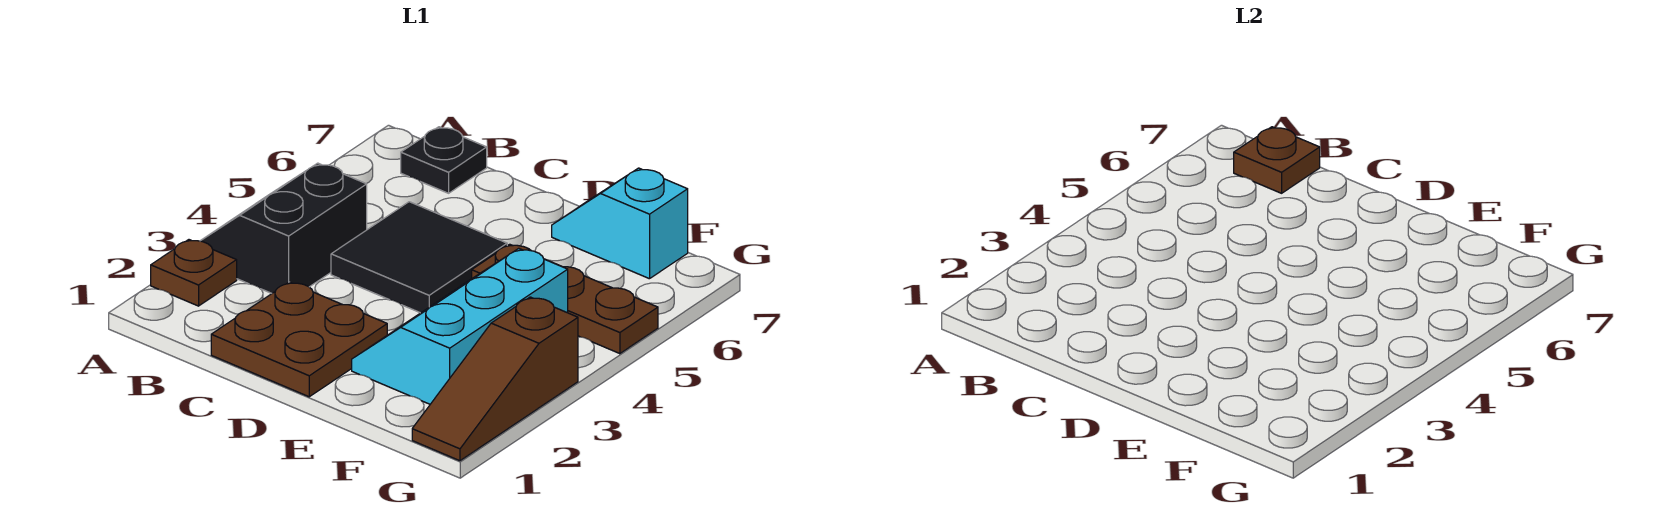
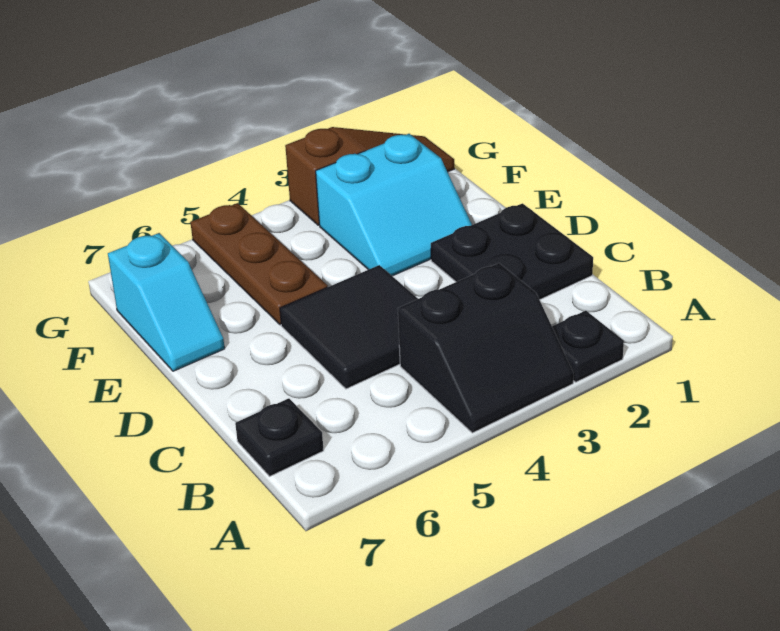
brown 1x1 plate [151,240,237,306] -> black 1x1 plate [552,311,624,382]
brown 1x1 plate [1234,127,1320,193] -> none
brown 2x2 plate [211,282,387,397] -> black 2x2 plate [431,203,593,300]
cyan 2x3 slope [352,248,568,404] -> cyan 2x2 slope [316,134,472,276]

